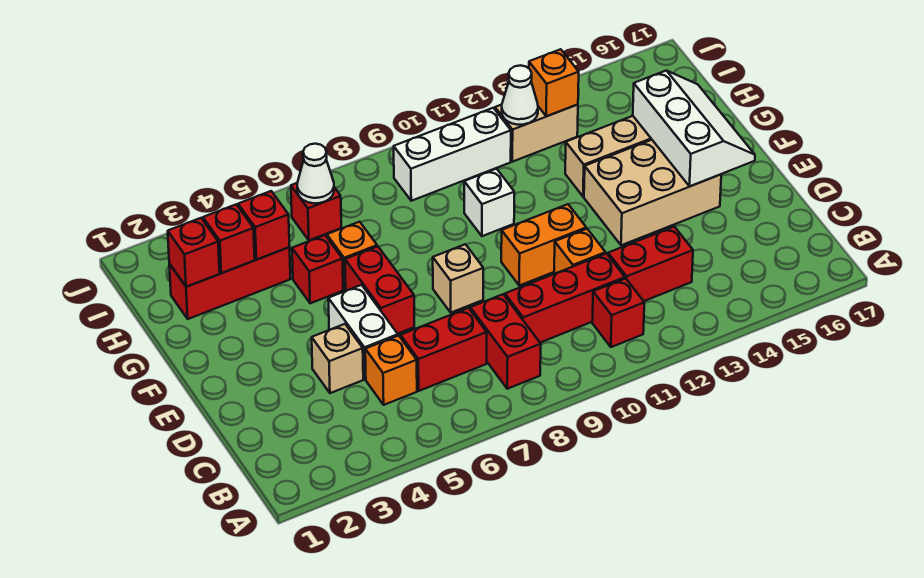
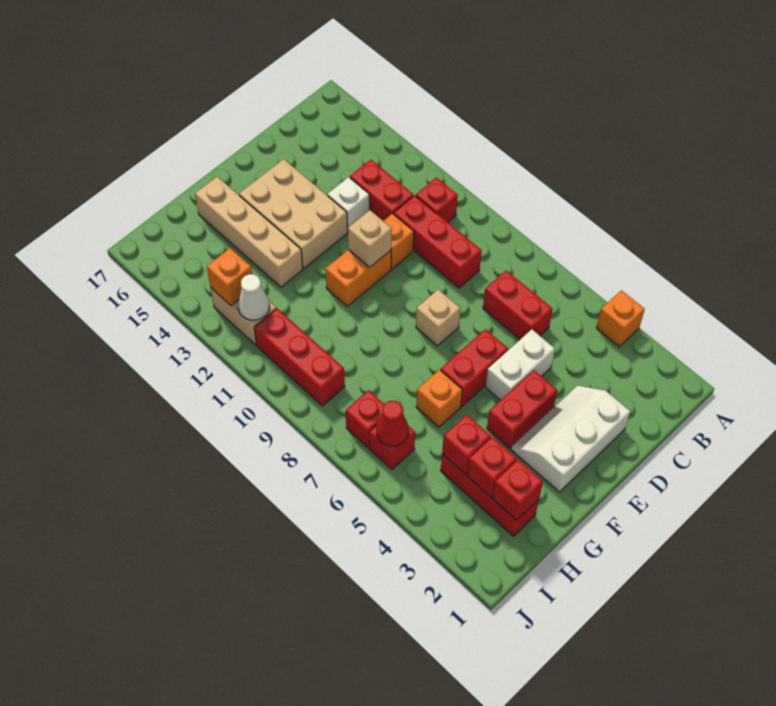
red 1x2 brick [470,294,541,389] -> red 1x2 brick moved to [487,370,557,449]
orange 1x1 brick [365,336,417,405] -> orange 1x1 brick moved to [596,290,645,347]
tan 1x1 brick [312,324,363,393] -> tan 1x1 brick moved to [348,210,392,267]
orange 1x2 brick [501,204,586,285] -> orange 1x2 brick turned to [325,250,391,306]
white 2x3 slope [633,71,755,186] -> white 2x3 slope moved to [511,385,630,492]
red 1x1 brick [292,235,343,303] -> red 1x1 brick moved to [346,390,384,448]
white 1x1 brick [464,169,514,236] -> white 1x1 brick moved to [327,177,370,228]
white 1x1 cone [297,144,334,203] -> red 1x1 cone [376,401,408,446]
white 1x3 brick [394,108,511,201] -> red 1x3 brick [254,309,345,406]

